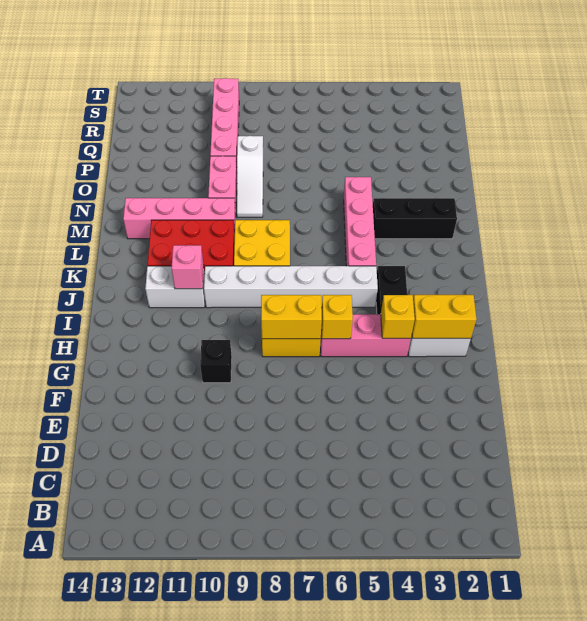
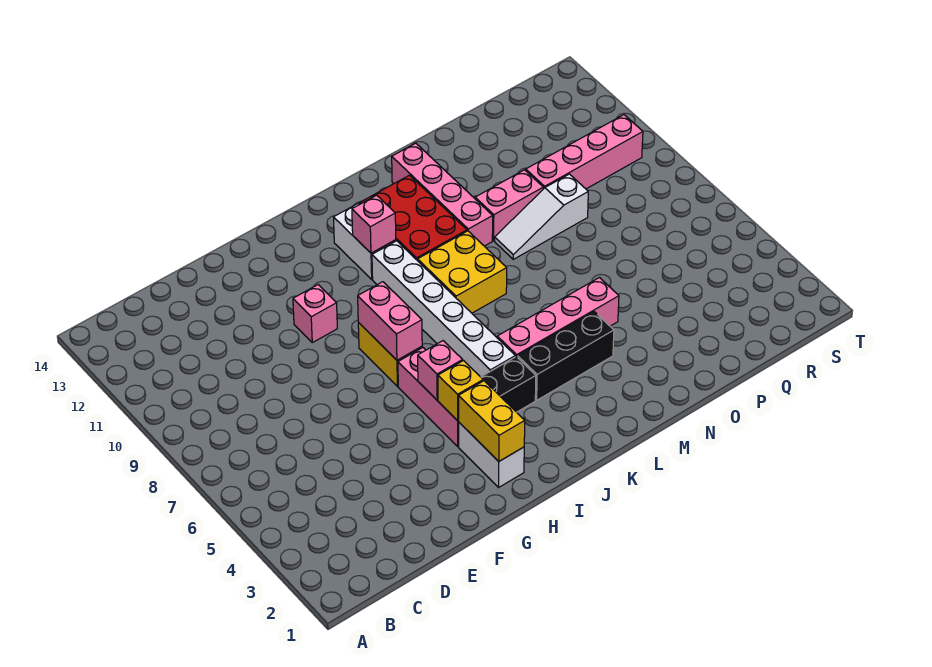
black 1x1 brick [200,340,232,383] -> pink 1x1 brick [293,285,337,343]
none -> pink 1x1 brick [418,341,463,400]
yellow 1x1 brick [322,295,353,339] -> none
yellow 1x2 brick [261,295,322,339] -> pink 1x2 brick [358,282,422,360]
black 1x3 brick [373,198,457,239] -> black 1x3 brick turned to [518,312,614,400]

